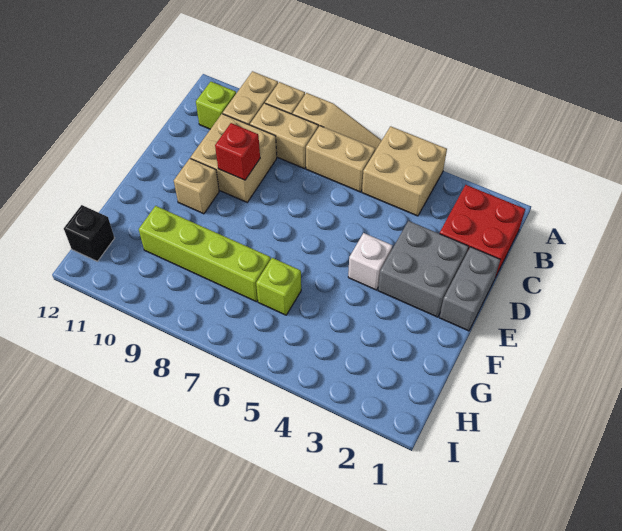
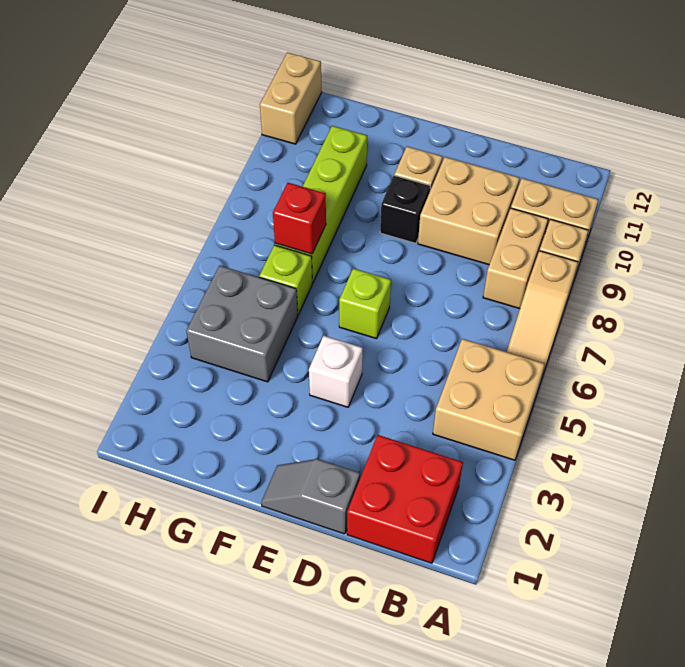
tan 1x2 brick [306,126,375,192] -> tan 1x2 brick moved to [260,52,322,144]
lime 1x1 brick [196,82,236,129] -> lime 1x1 brick moved to [339,268,391,339]
grey 1x2 brick [439,247,500,331] -> grey 1x2 slope [261,459,360,534]
grey 2x2 brick [378,221,469,317] -> grey 2x2 brick moved to [186,266,298,382]
red 1x1 brick [215,123,260,180] -> red 1x1 brick moved to [273,183,326,254]
black 1x1 brick [64,205,114,261] -> black 1x1 brick moved to [380,176,430,243]

